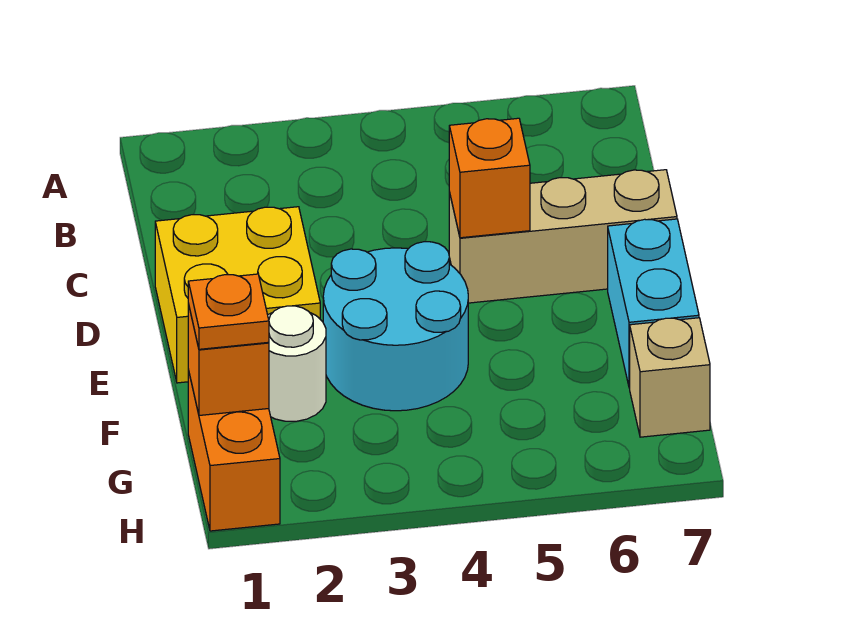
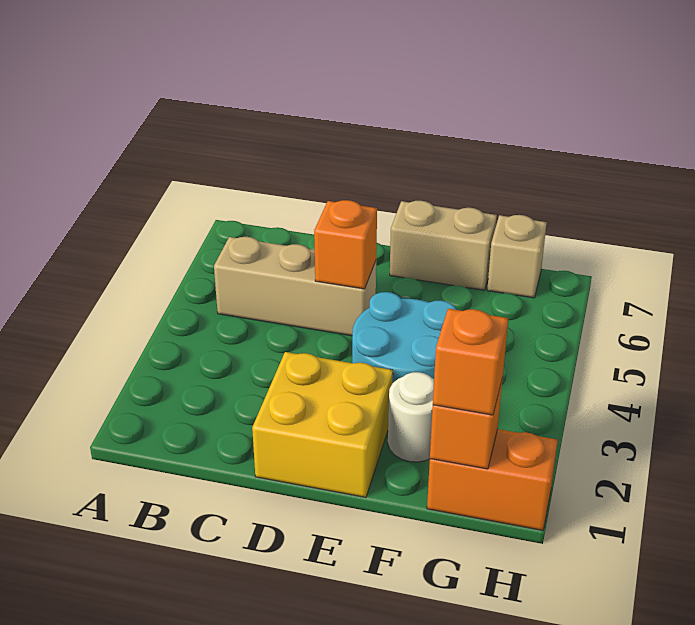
tan 1x3 brick [449,170,677,303] -> tan 1x3 brick turned to [214,237,376,336]
cyan 1x2 brick [608,219,699,388] -> tan 1x2 brick [390,201,497,290]
orange 1x1 plate [188,274,269,349] -> orange 1x1 brick [433,309,508,415]

